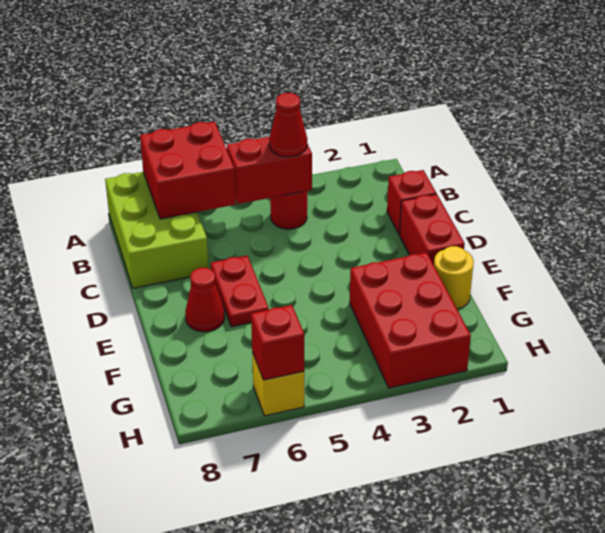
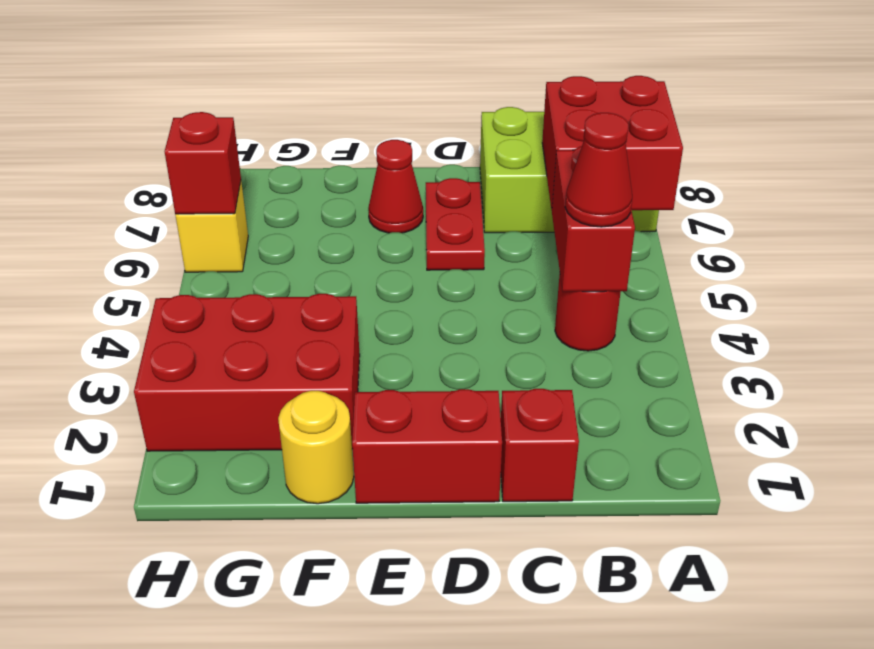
red 1x2 plate [211,255,269,327] -> red 1x2 plate turned to [426,178,485,270]

